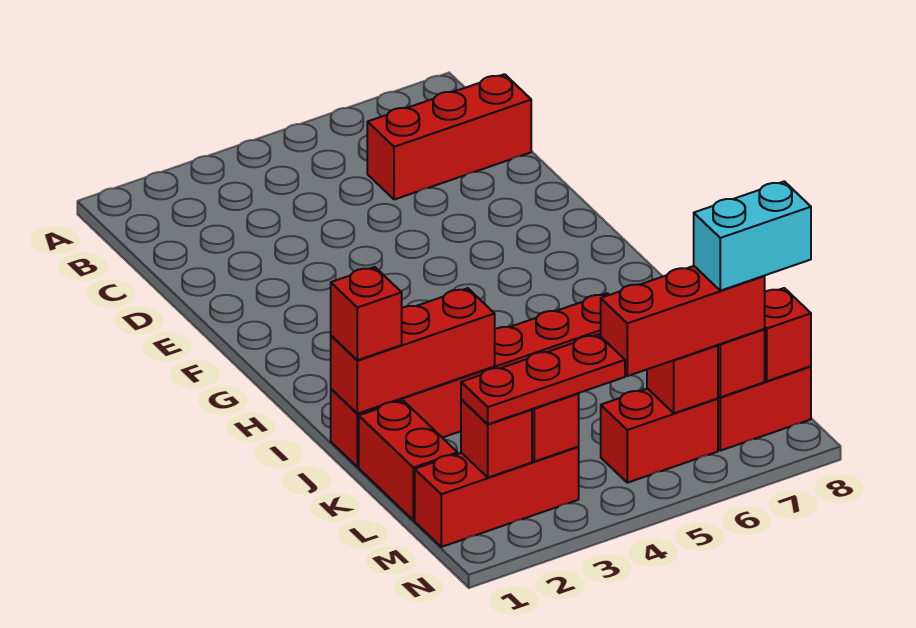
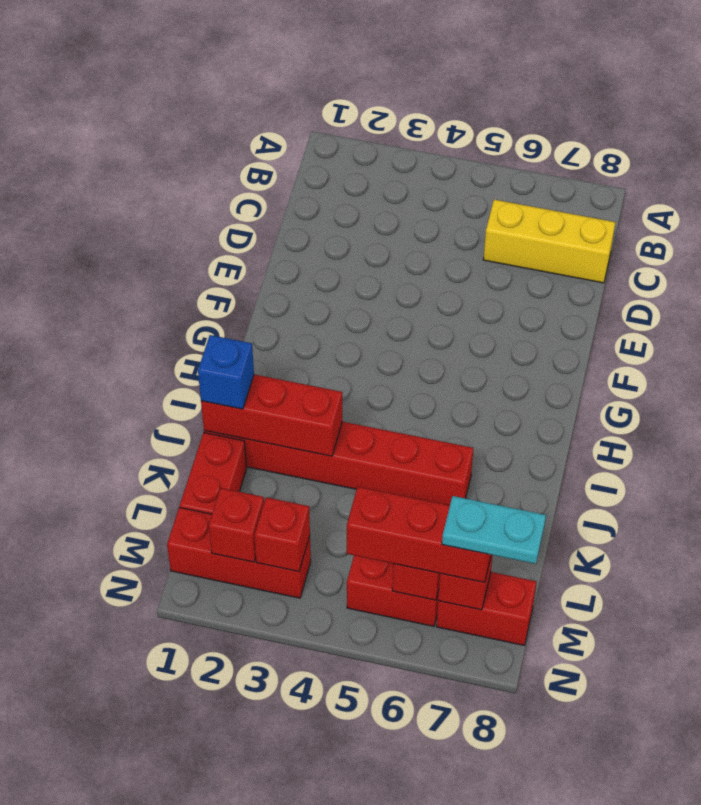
red 1x3 brick [367,74,531,200] -> yellow 1x3 brick [483,200,615,283]
red 1x1 brick [331,267,402,360] -> blue 1x1 brick [198,335,254,409]
red 1x3 plate [461,334,625,424] -> none
cyan 1x2 brick [694,181,811,291] -> cyan 1x2 plate [442,496,546,564]
red 1x1 brick [764,288,811,381] -> none

